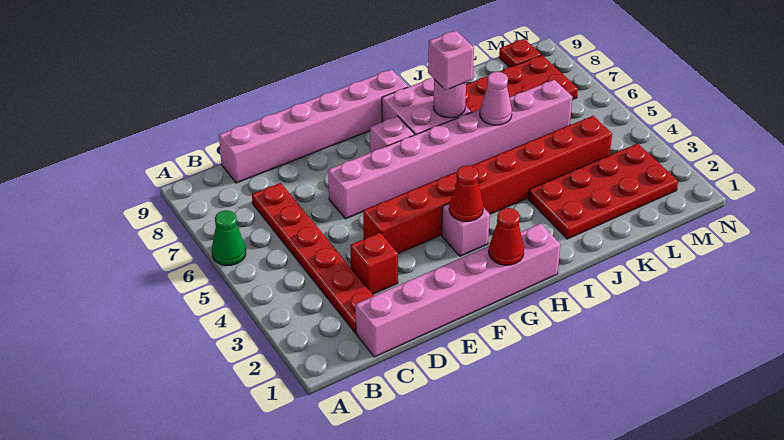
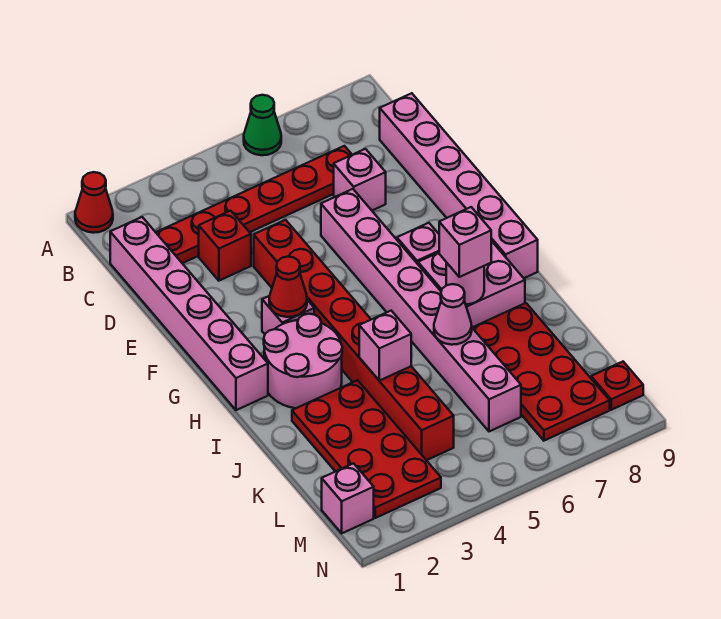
none -> pink 1x1 brick [334,149,386,210]
red 1x1 cone [489,208,524,265] -> red 1x1 cone moved to [75,172,113,233]
none -> pink 2x2 round brick [264,314,342,408]
none -> pink 1x1 brick [359,311,411,381]
none -> pink 1x1 brick [322,463,374,533]

